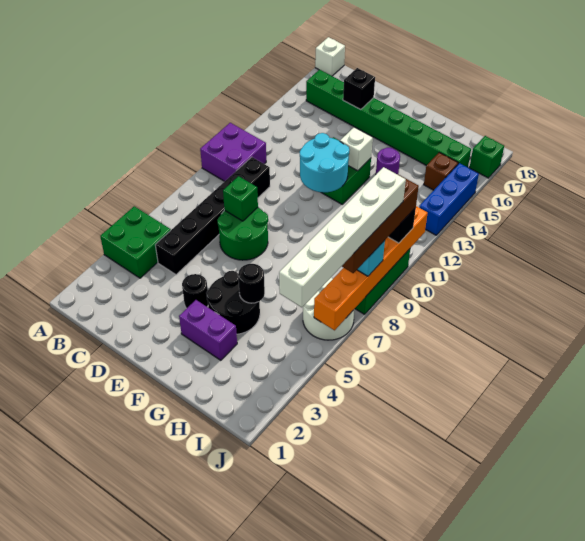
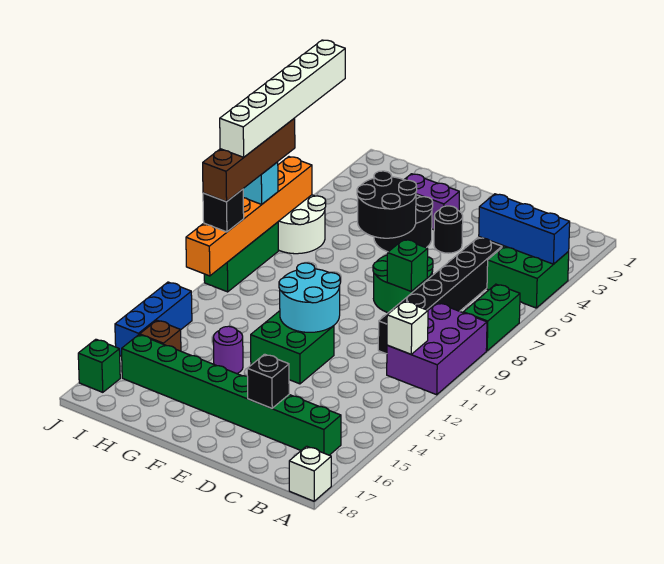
none -> blue 1x3 brick [479,194,570,264]
none -> green 1x2 brick [463,284,520,351]
purple 2x2 brick [200,123,266,181] -> purple 2x3 brick [387,303,487,395]
white 1x1 brick [340,128,373,171] -> white 1x1 brick moved to [387,301,428,354]
black 1x1 round brick [238,264,265,303] -> black 2x2 round brick [357,171,417,238]

